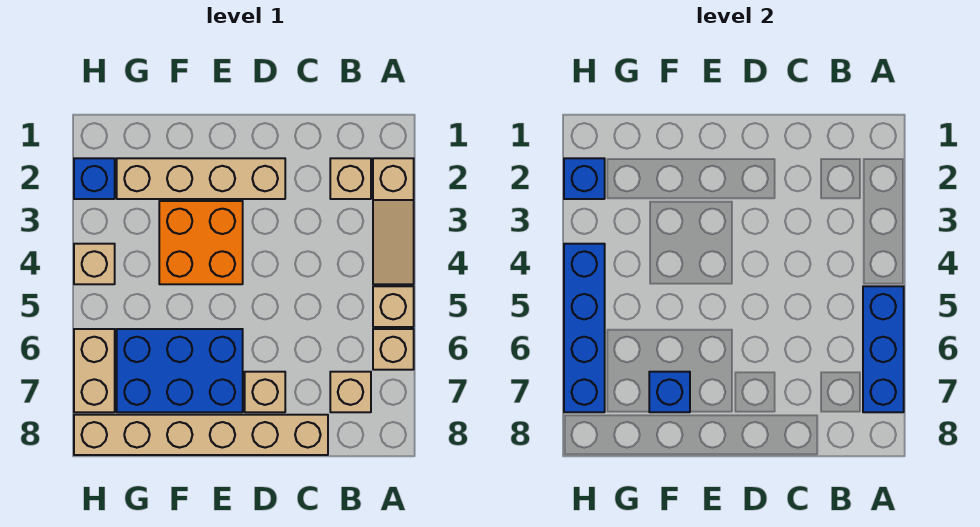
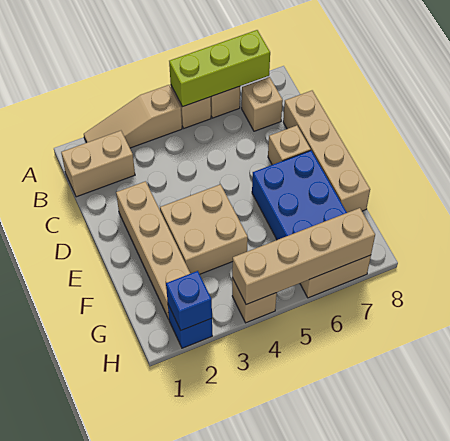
tan 1x3 slope [373,158,414,284] -> tan 1x3 slope turned to [84,85,182,148]
blue 1x3 brick [863,286,904,412] -> lime 1x3 brick [169,30,270,107]
tan 1x1 brick [330,158,371,199] -> tan 1x2 brick [61,131,135,197]
tan 1x6 brick [74,415,328,455] -> tan 1x4 brick [283,91,370,213]
orange 2x2 brick [159,201,243,284] -> tan 2x2 brick [160,184,248,274]
blue 1x1 brick [649,372,690,412] -> none
blue 1x4 brick [564,244,605,412] -> tan 1x4 brick [232,208,375,304]

